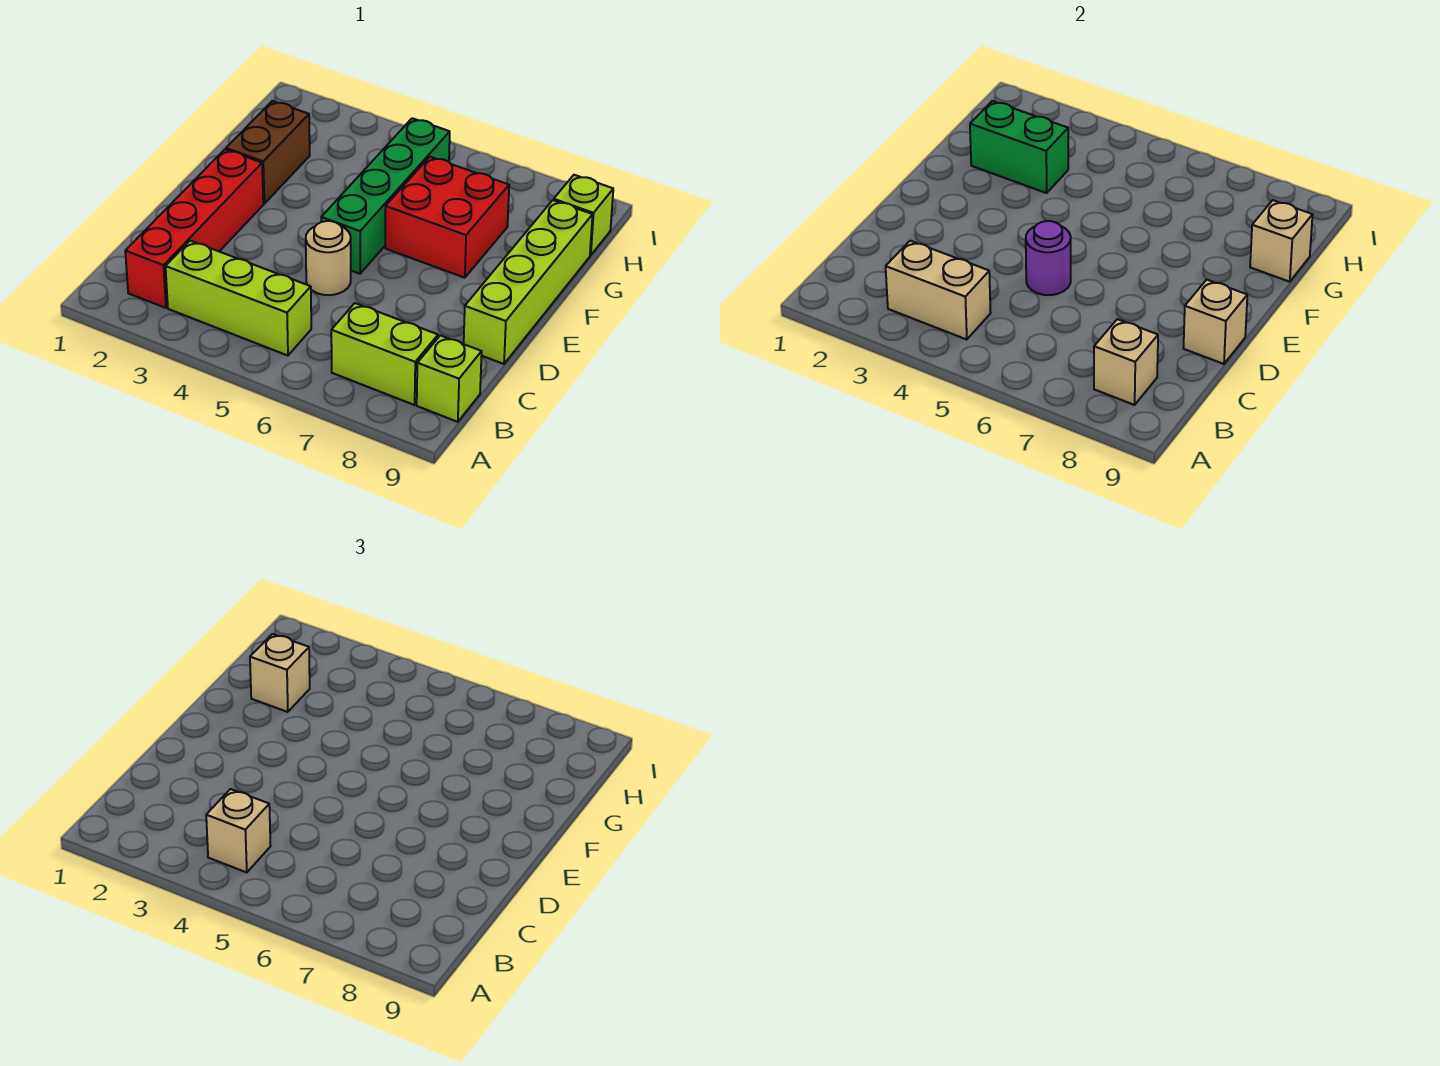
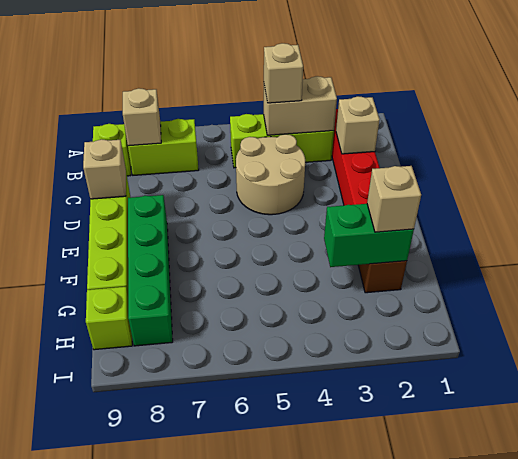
tan 1x1 round brick [306,221,351,295] -> tan 2x2 round brick [236,134,305,215]
purple 1x1 round brick [1026,221,1071,295] -> none
green 1x4 brick [321,118,450,274] -> green 1x4 brick moved to [128,195,173,346]
red 2x2 brick [385,157,509,278] -> none
tan 1x1 brick [1250,200,1313,282] -> tan 1x1 brick moved to [336,96,380,154]

